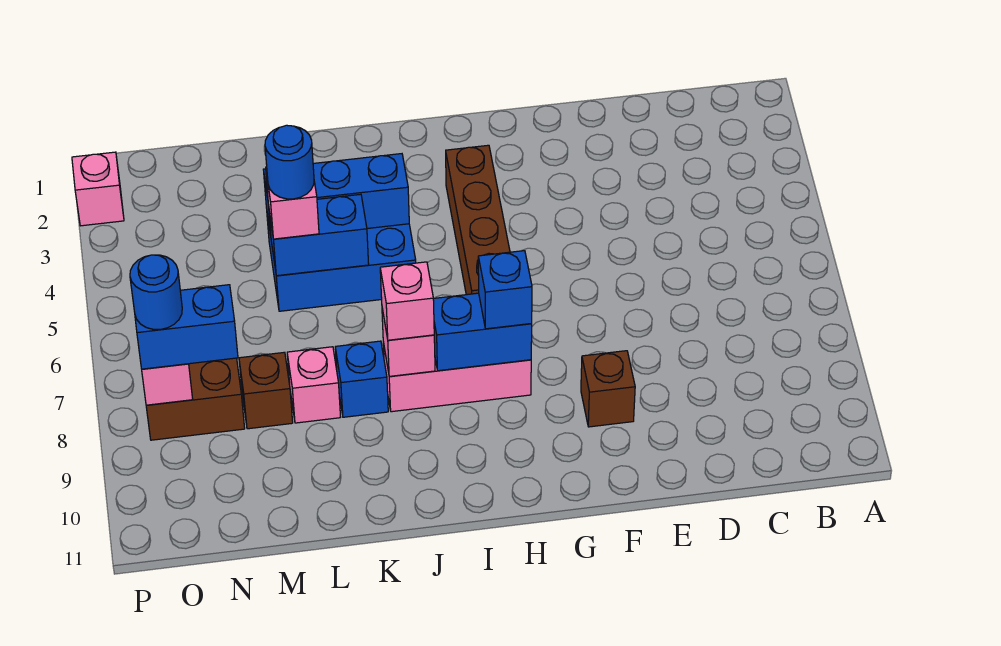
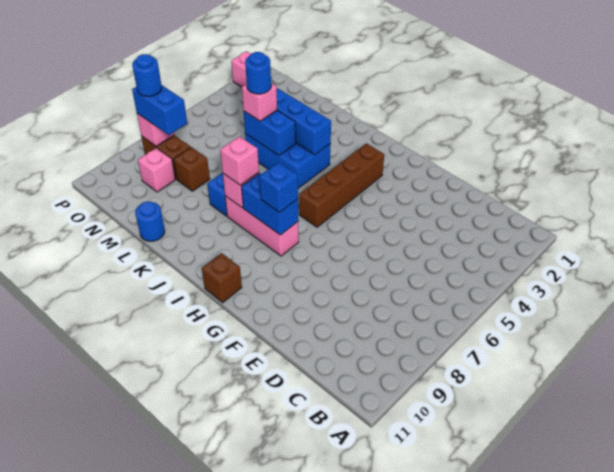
brown 1x1 brick [581,351,635,427] -> brown 1x1 brick moved to [202,253,242,303]
pink 1x1 brick [287,347,340,423] -> pink 1x1 brick moved to [138,148,175,192]
none -> blue 1x1 round brick [135,202,165,241]

